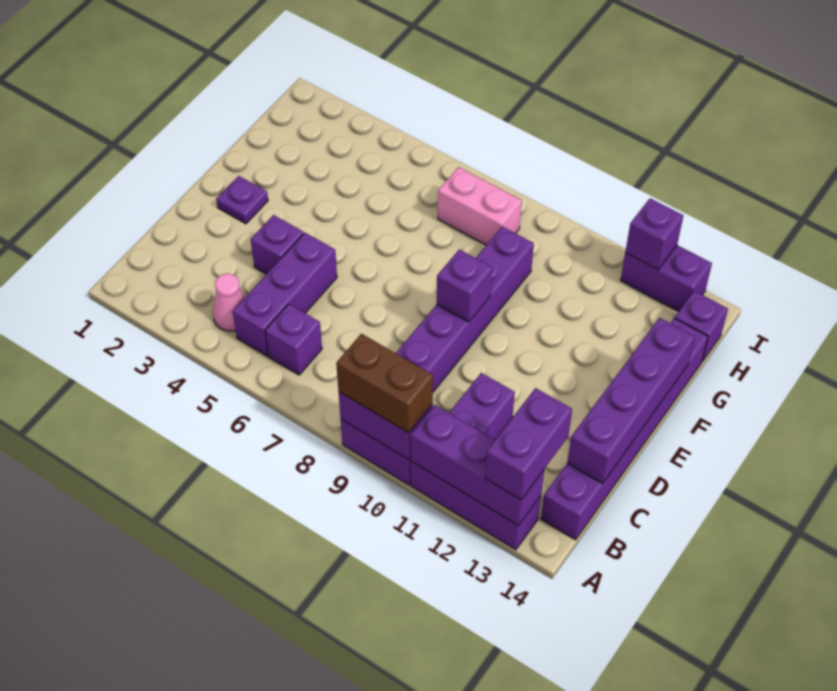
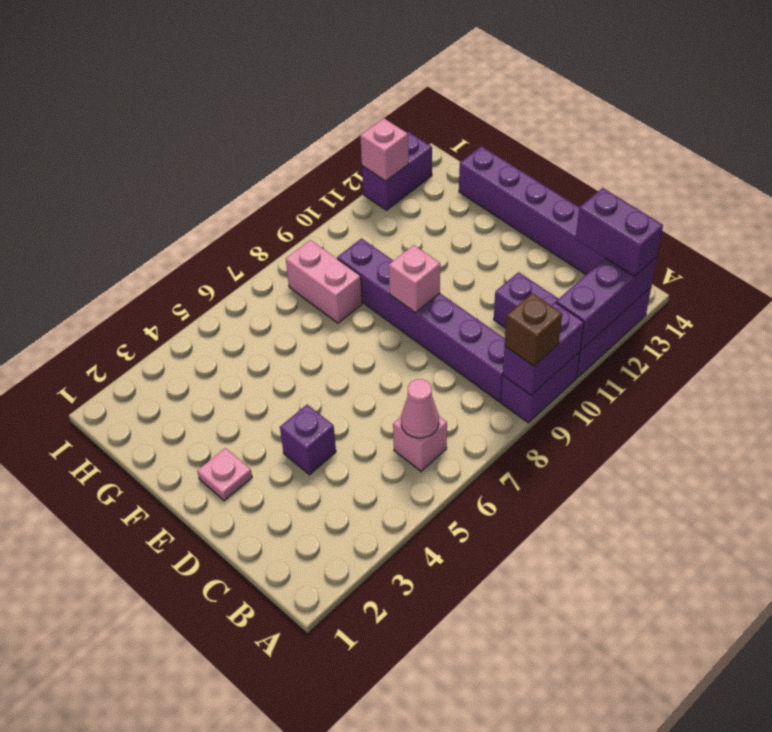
brown 1x2 brick [336,334,433,433] -> brown 1x1 brick [505,293,562,366]
pink 1x1 cone [213,273,245,331] -> pink 1x1 cone moved to [401,379,439,438]
purple 1x3 brick [233,233,337,356] -> none
purple 1x1 brick [265,304,322,375] -> pink 1x1 brick [393,416,447,471]
purple 1x4 brick [567,318,695,483] -> none
purple 1x1 plate [216,176,268,224] -> pink 1x1 plate [197,448,252,500]
purple 1x1 brick [437,249,492,322] -> pink 1x1 brick [389,245,440,313]
pink 1x2 brick [438,167,522,245] -> pink 1x2 brick turned to [286,240,362,323]
purple 1x1 brick [675,291,728,362] -> none
purple 1x1 brick [625,198,683,270] -> pink 1x1 brick [360,118,408,181]

